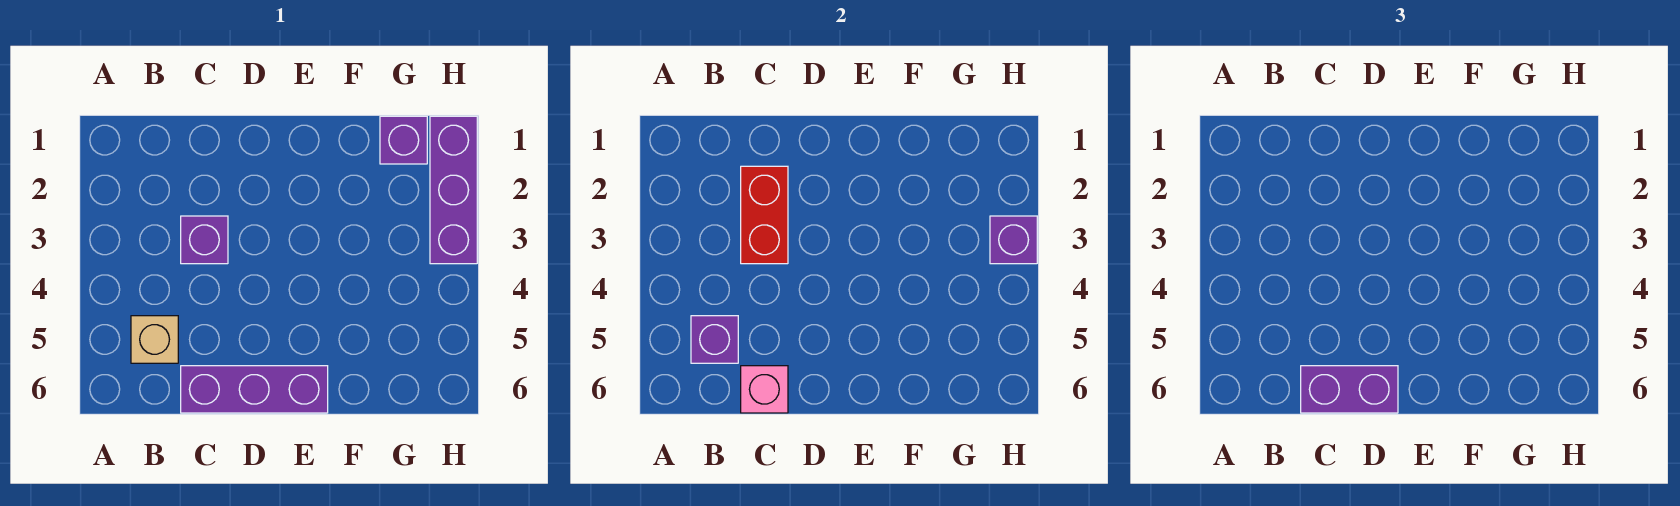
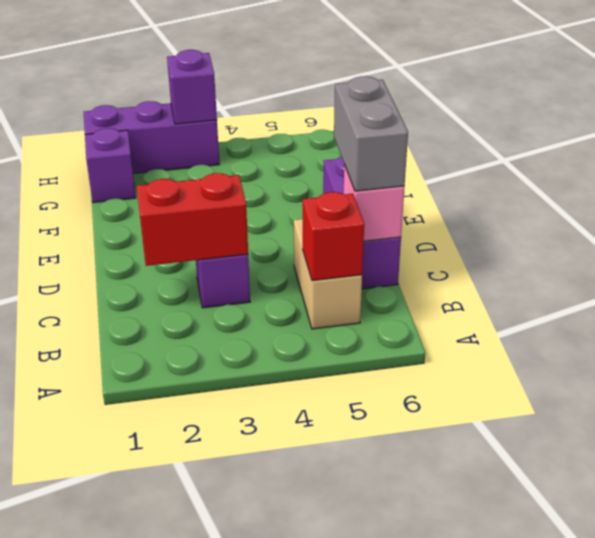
tan 1x1 brick [131,316,178,363] -> tan 1x2 brick [294,219,362,329]
purple 1x1 brick [691,316,738,363] -> red 1x1 brick [303,192,364,281]
purple 1x2 brick [1301,366,1398,413] -> grey 1x2 brick [334,76,408,191]

